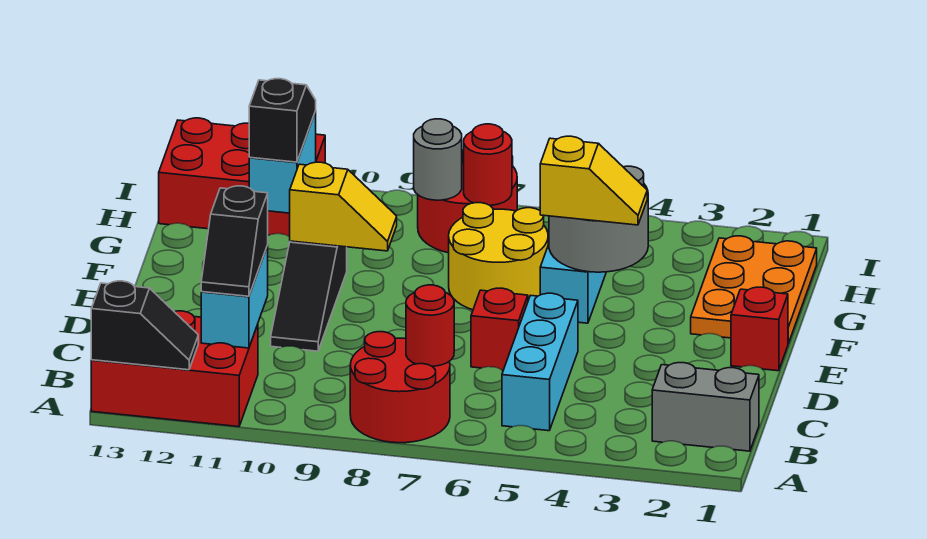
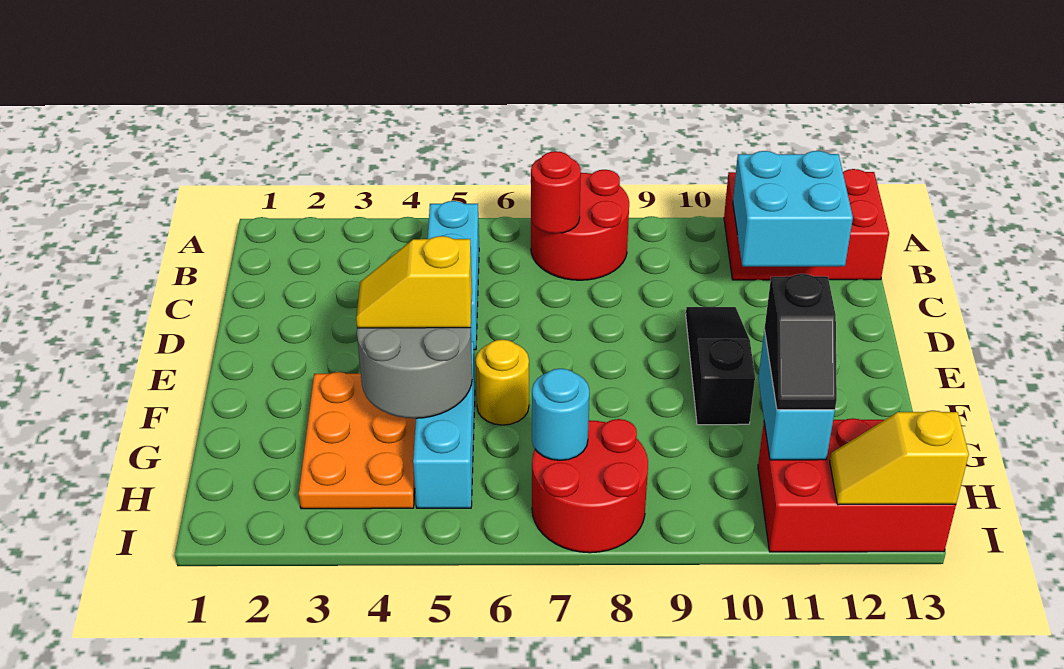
black 1x2 slope [91,281,198,370] -> none
grey 1x2 brick [652,363,759,451] -> none
cyan 1x2 brick [201,246,268,348] -> cyan 2x2 brick [733,151,853,267]
black 1x2 slope [201,186,268,296] -> none
red 1x1 brick [471,288,528,370] -> none
red 1x1 brick [731,287,788,371] -> none
orange 2x3 plate [691,236,817,343] -> orange 2x3 plate moved to [299,372,416,509]
yellow 2x2 round brick [449,203,548,310] -> yellow 1x1 round brick [476,340,529,425]
yellow 1x2 slope [290,162,397,251] -> yellow 1x2 slope moved to [830,410,969,505]
red 1x1 round brick [464,124,512,205] -> cyan 1x1 round brick [532,369,589,460]
grey 1x1 round brick [414,119,462,200] -> none

